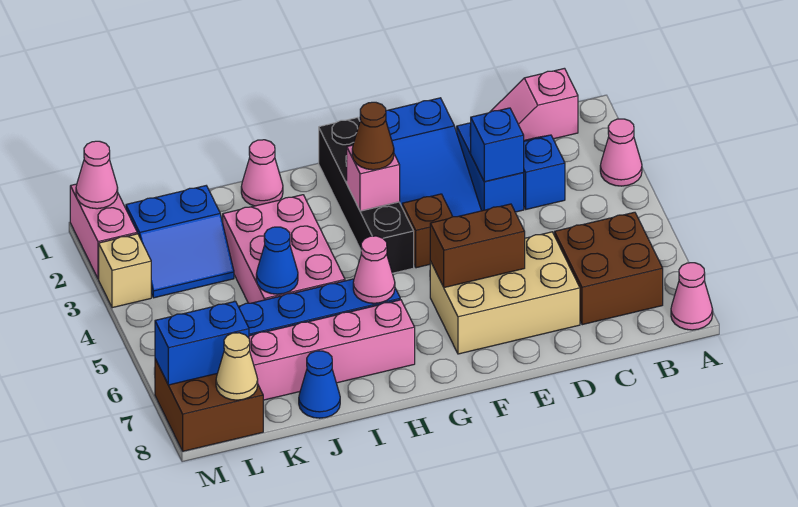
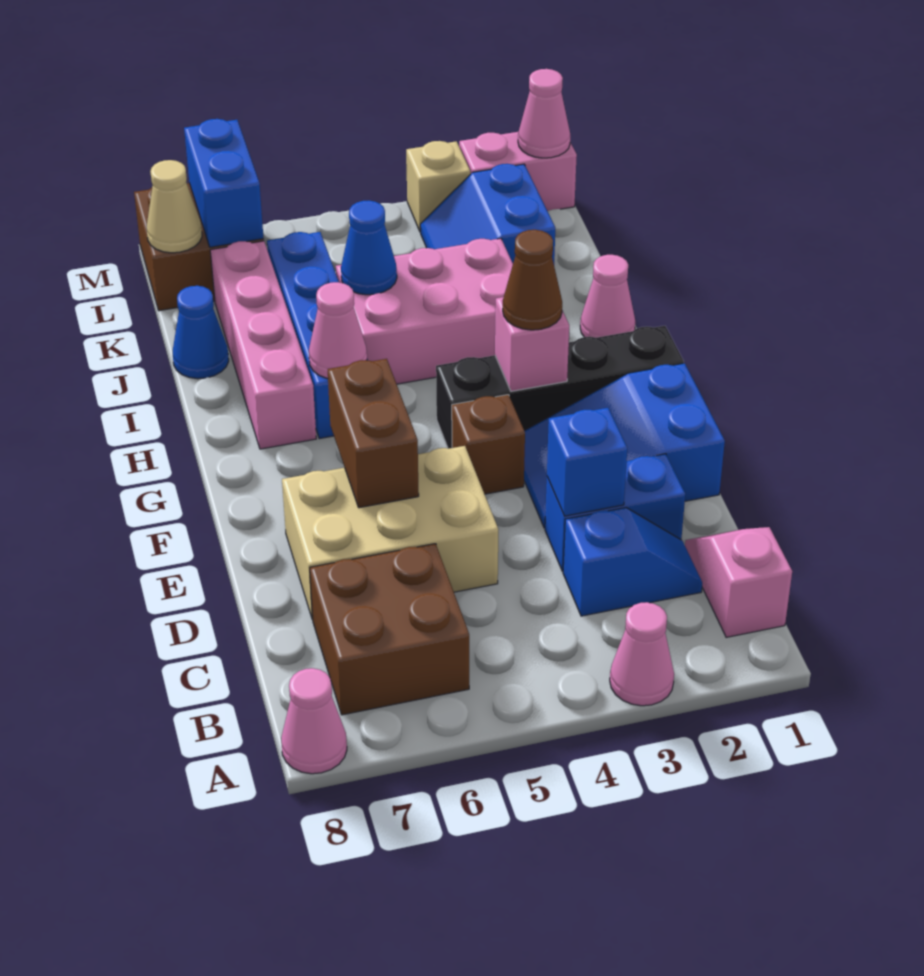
tan 2x3 brick [430,232,580,354] -> tan 2x3 brick turned to [282,446,498,619]

